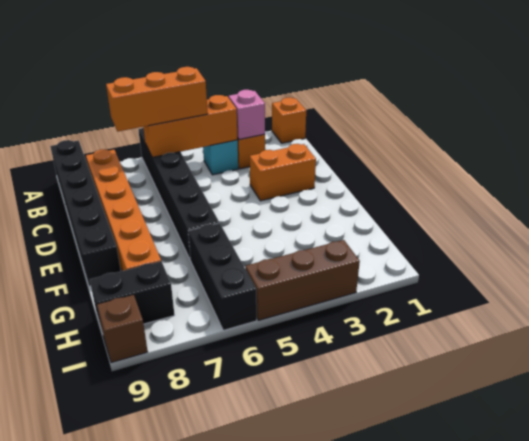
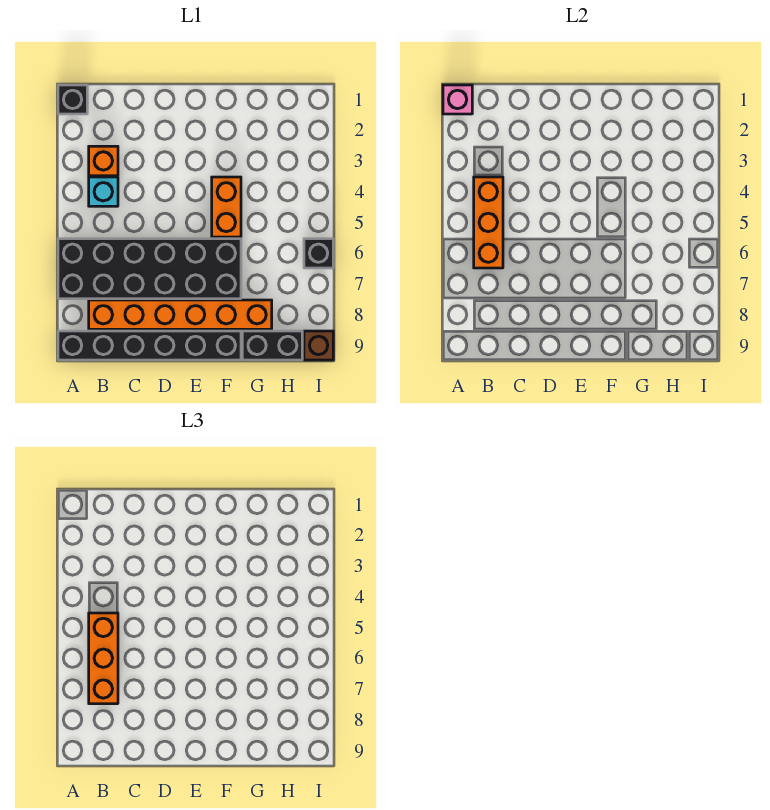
orange 1x1 brick [272,97,306,143] -> black 1x1 brick [58,85,87,114]
black 1x6 brick [138,128,219,260] -> black 2x6 brick [58,239,241,299]
pink 1x1 brick [229,90,265,140] -> pink 1x1 brick moved to [443,85,472,114]
orange 1x2 brick [250,144,316,201] -> orange 1x2 brick moved to [212,177,241,237]
black 1x3 brick [188,223,257,331] -> black 1x1 brick [304,239,333,268]
black 1x2 brick [90,261,175,330] -> black 1x2 brick turned to [242,331,302,360]
brown 1x3 brick [245,240,360,320] -> none

